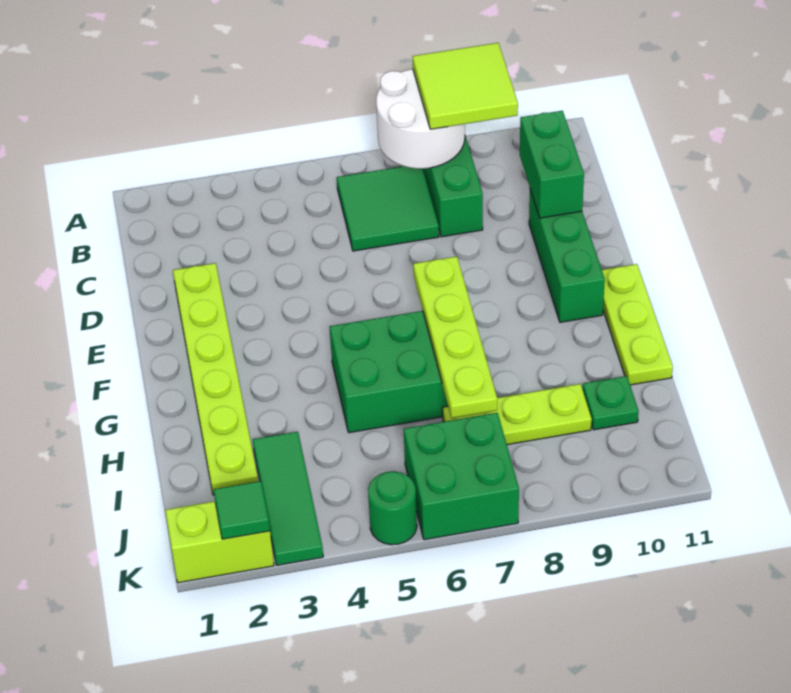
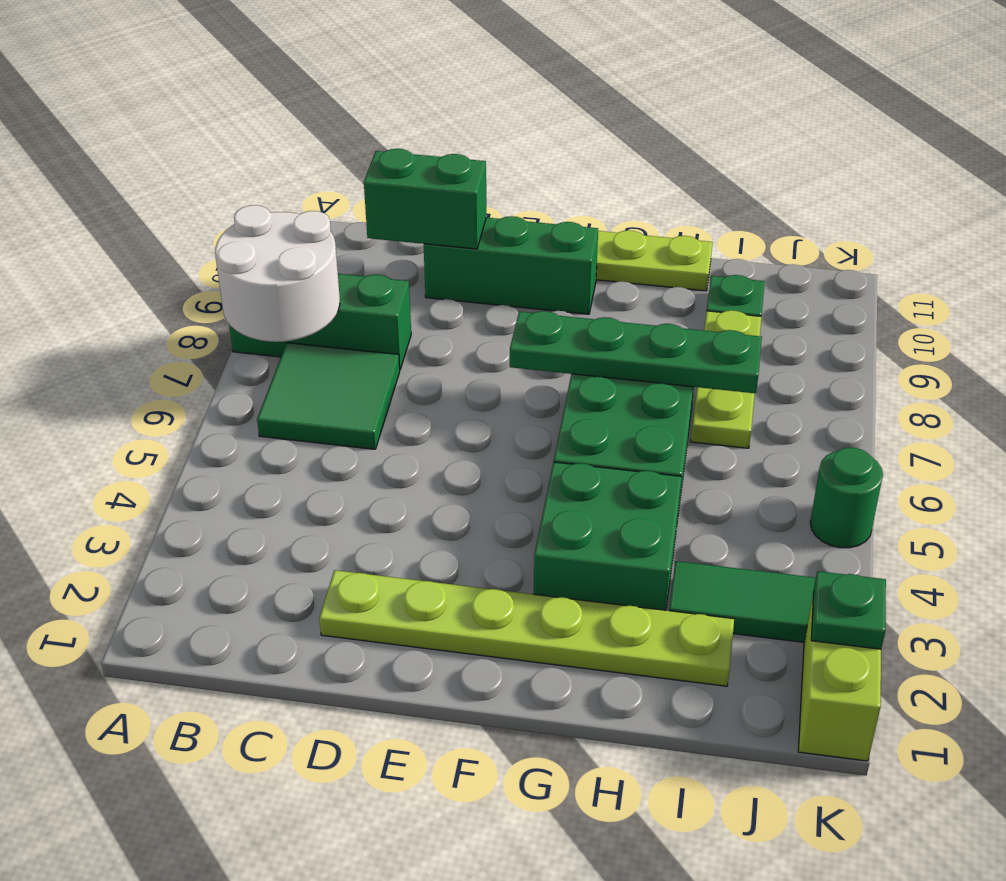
lime 2x2 tile [412,43,518,129] -> none
lime 1x4 plate [413,257,497,418] -> green 1x4 plate [510,311,762,393]
green 2x2 brick [404,413,519,540] -> green 2x2 brick moved to [534,462,682,610]
green 1x1 tile [214,481,270,539] -> green 1x1 plate [811,571,886,649]

